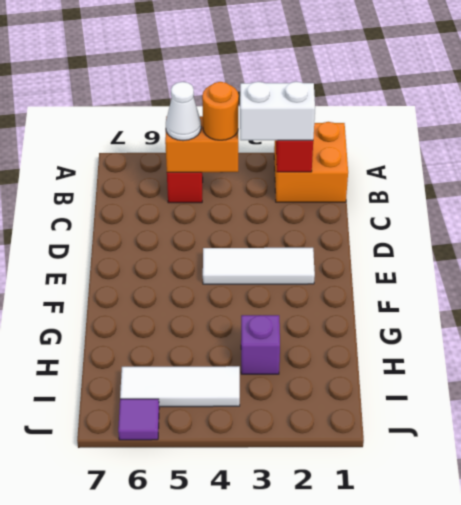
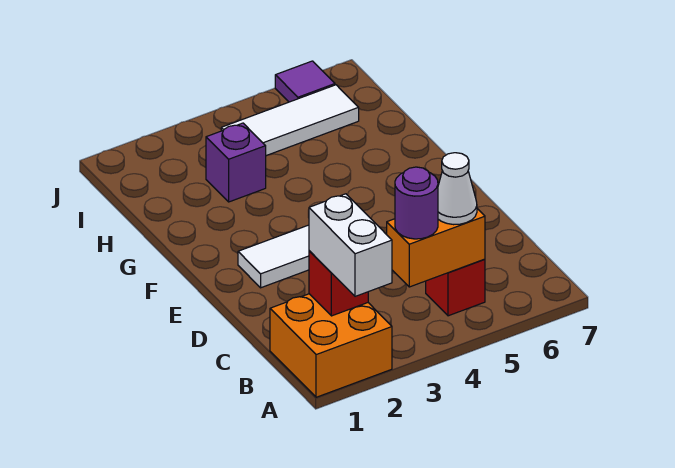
white 1x2 brick [240,82,315,140] -> white 1x2 brick turned to [309,194,392,296]
orange 1x1 round brick [202,82,239,140] -> purple 1x1 round brick [395,167,438,239]

